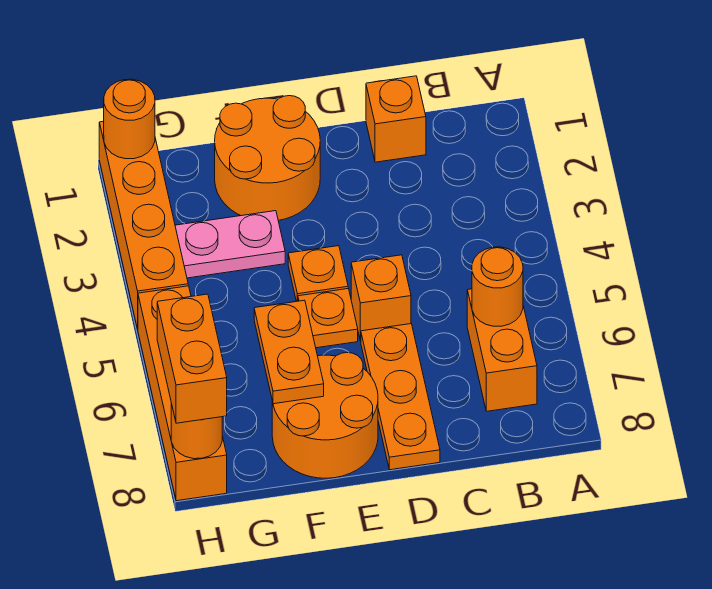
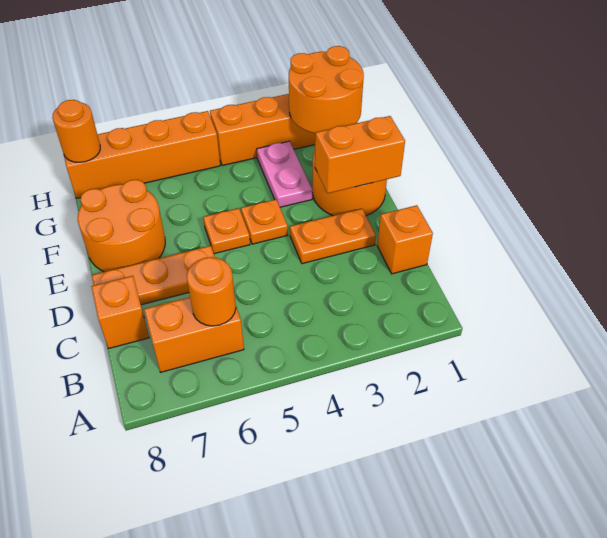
orange 1x1 brick [351,255,411,341] -> orange 1x1 brick moved to [91,276,149,349]
orange 1x2 plate [254,300,324,404] -> orange 1x2 plate moved to [290,209,376,264]
orange 1x1 round brick [104,79,155,159] -> orange 2x2 round brick [289,46,364,133]
orange 1x2 brick [157,294,227,423] -> orange 1x2 brick moved to [315,116,405,193]

